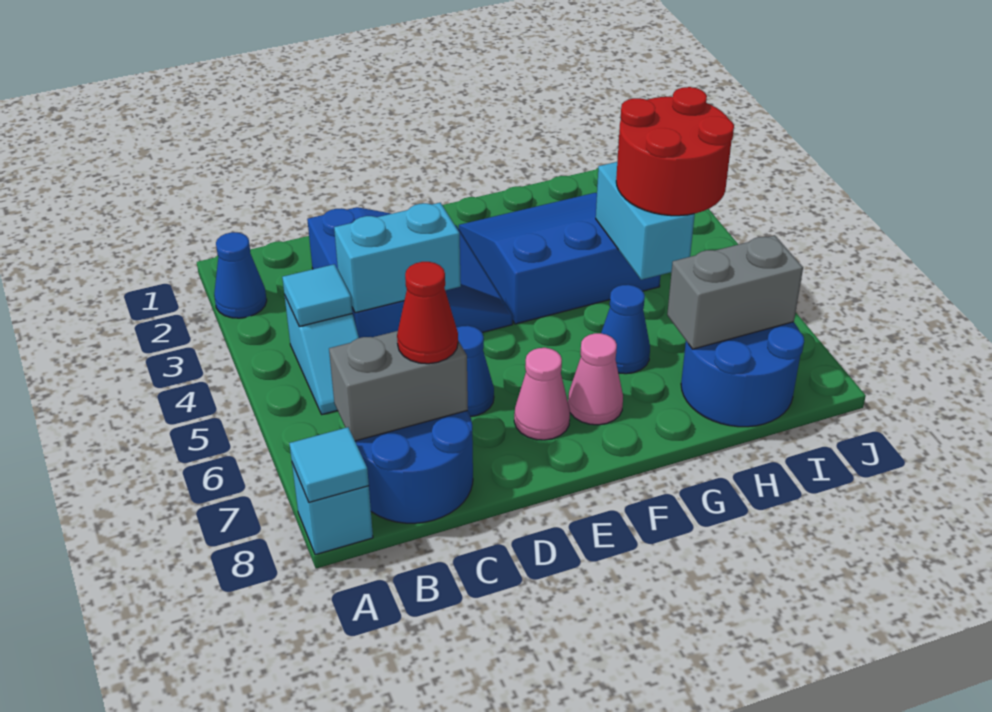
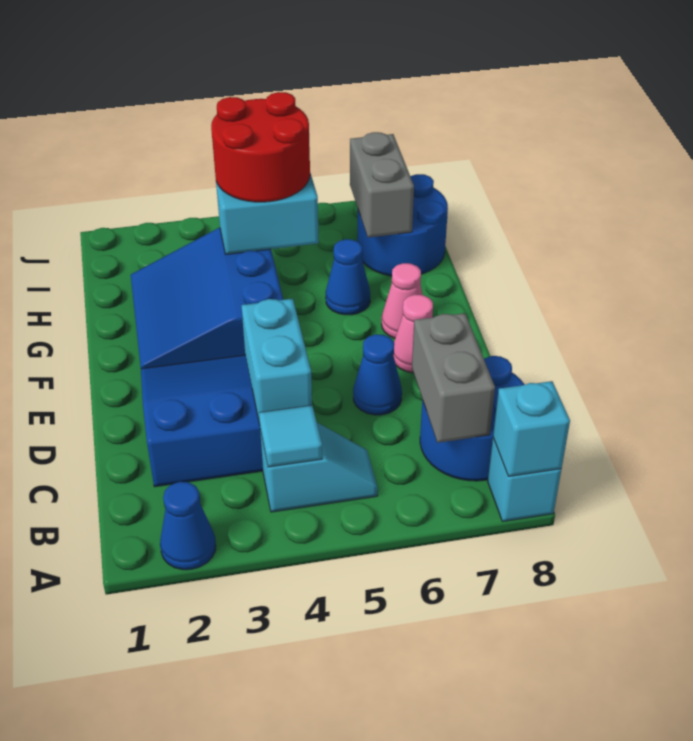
cyan 1x1 tile [289,427,369,502] -> cyan 1x1 brick [493,381,570,476]
red 1x1 cone [397,262,458,364] -> none

